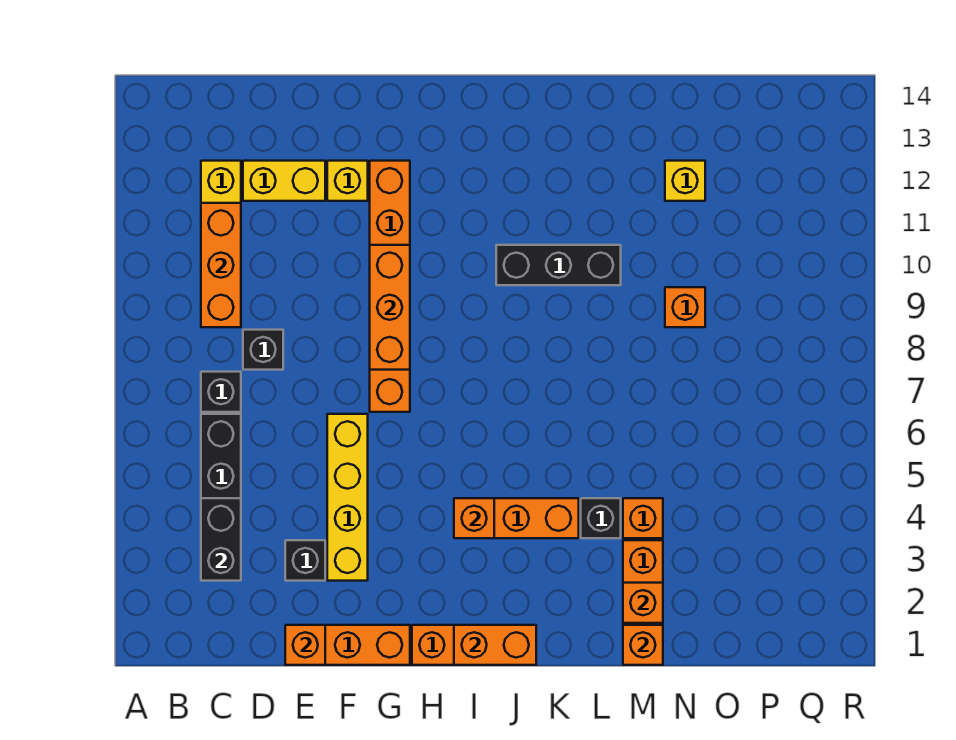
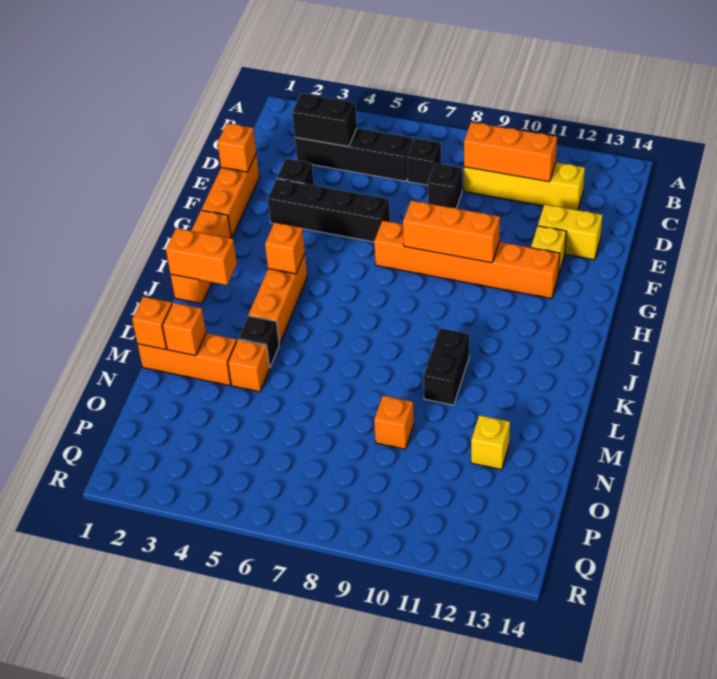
yellow 1x2 brick [243,161,325,201] -> yellow 1x2 brick turned to [538,204,603,260]
yellow 1x4 brick [327,414,368,581] -> black 1x4 brick [268,179,390,242]
orange 1x2 brick [454,625,536,665] -> orange 1x2 brick turned to [166,228,237,285]
black 1x3 brick [496,245,621,285] -> black 1x2 brick [424,328,469,405]

